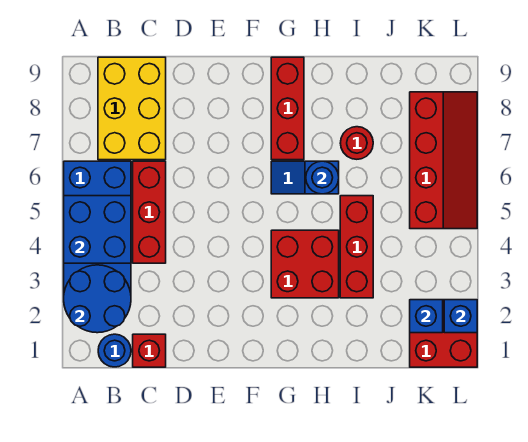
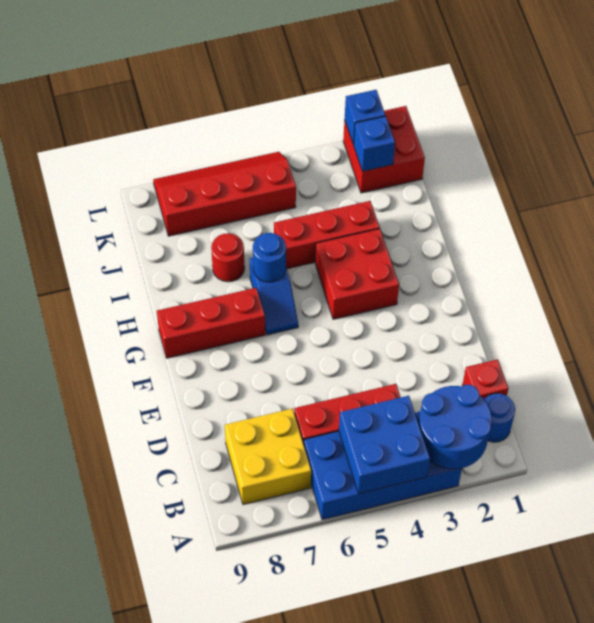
yellow 2x3 brick [98,57,166,160] -> yellow 2x2 brick [225,409,311,505]

